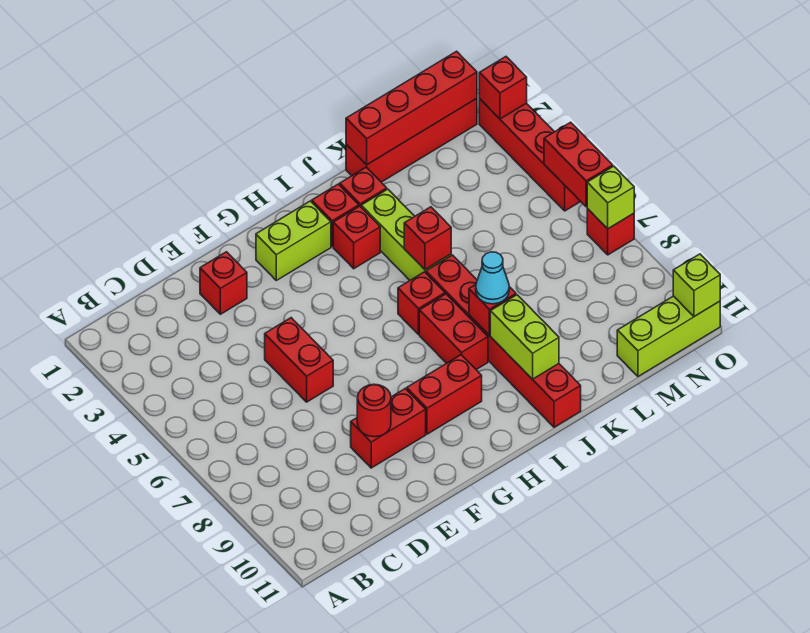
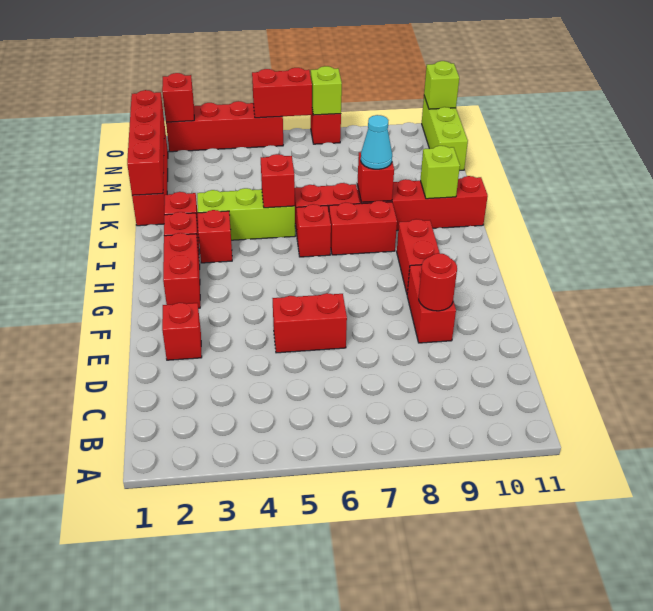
lime 1x2 brick [256,201,331,280] -> red 1x2 brick [163,233,200,308]
lime 1x2 brick [490,295,559,379] -> lime 1x1 brick [420,146,460,199]

